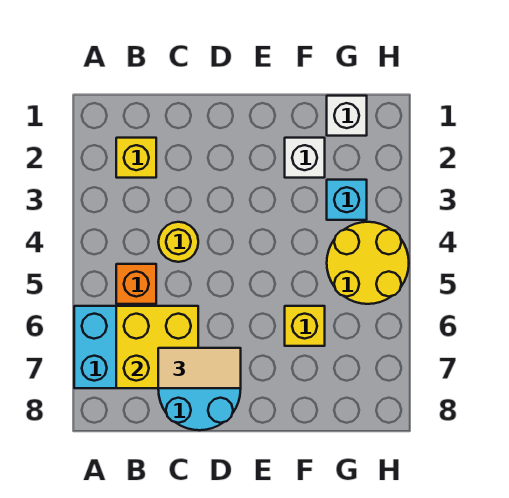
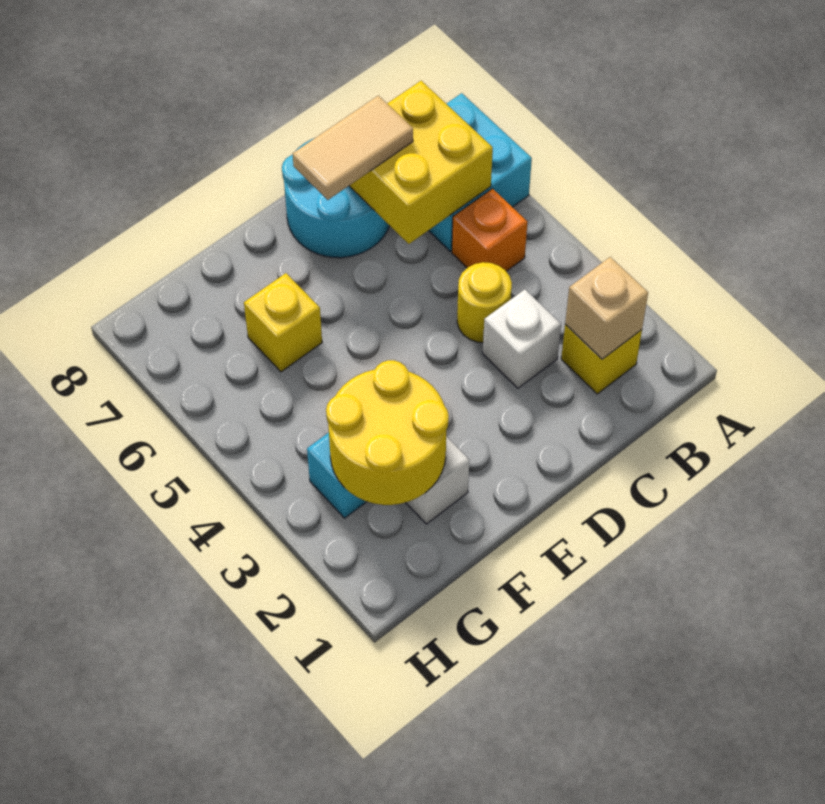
none -> tan 1x1 brick [565,257,648,359]
white 1x1 brick [327,96,367,136] -> white 1x1 brick moved to [483,289,561,388]
yellow 2x2 round brick [327,222,409,304] -> yellow 2x2 round brick moved to [326,360,449,505]

